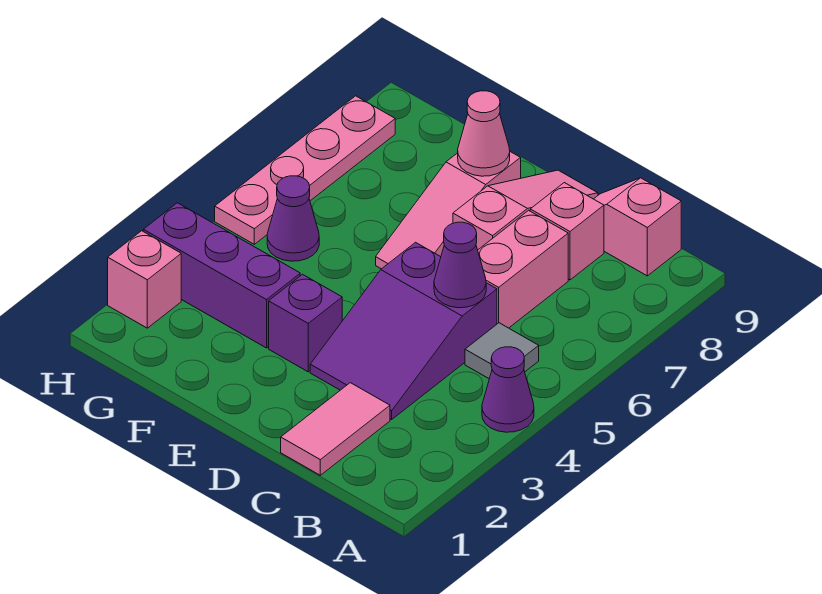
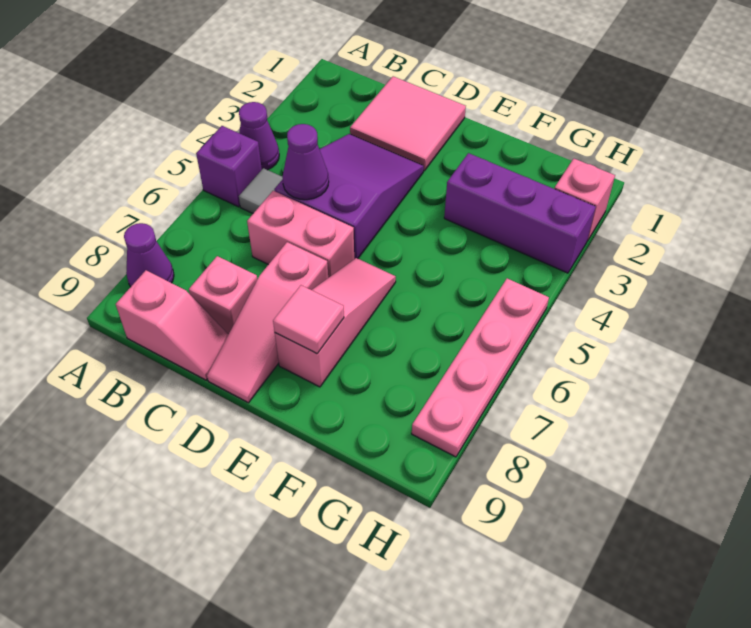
pink 1x2 tile [281,383,390,475] -> pink 2x2 tile [350,76,466,171]
pink 1x2 brick [478,210,568,328] -> pink 1x2 brick turned to [247,191,354,278]
purple 1x1 brick [269,274,342,372] -> purple 1x1 brick moved to [196,126,262,207]
pink 1x1 cone [458,91,510,176] -> pink 1x1 tile [273,285,344,354]
purple 1x1 cone [267,176,319,261] -> purple 1x1 cone moved to [124,223,174,287]

